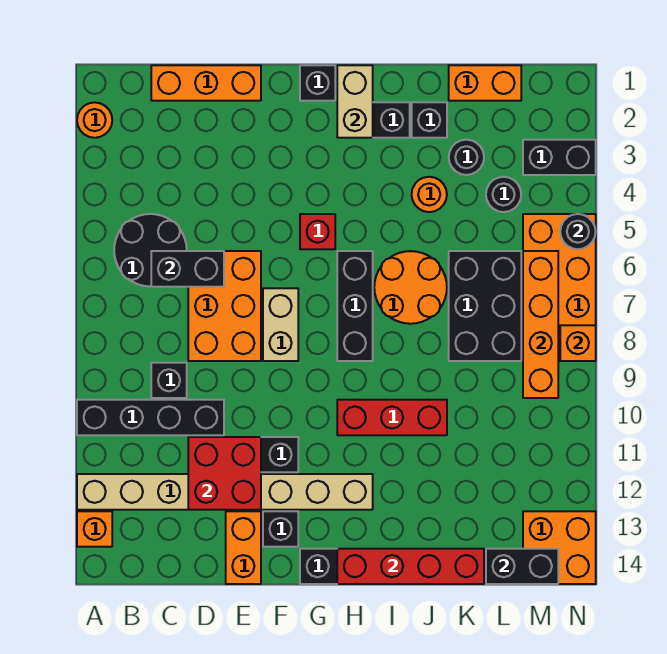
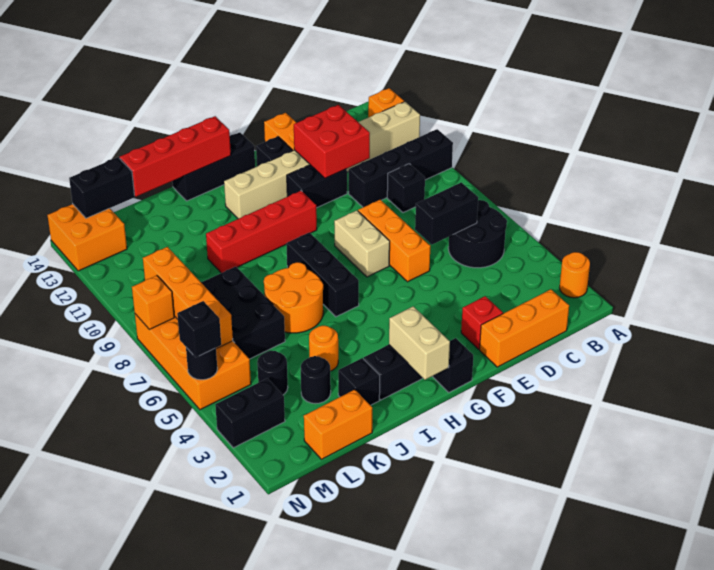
orange 2x3 brick [188,251,261,361] -> orange 1x3 brick [358,200,430,282]
red 1x1 brick [300,214,335,249] -> red 1x1 brick moved to [461,296,503,349]
red 1x3 brick [337,400,447,435] -> red 1x4 brick [206,191,317,273]
none -> black 1x1 brick [177,301,221,357]

